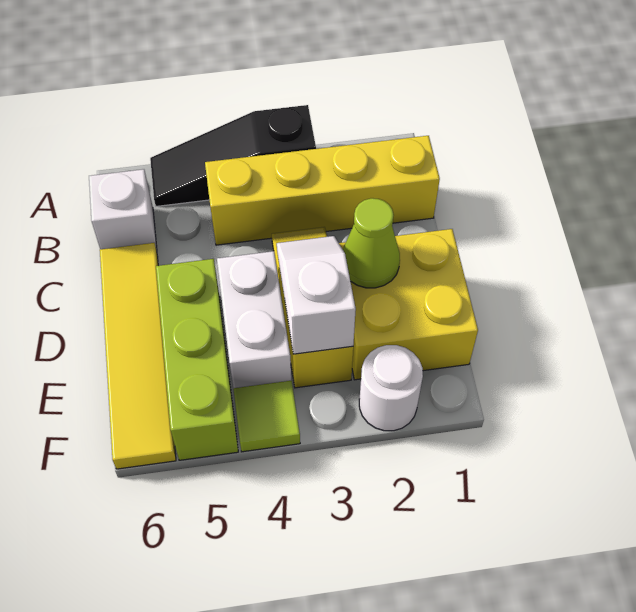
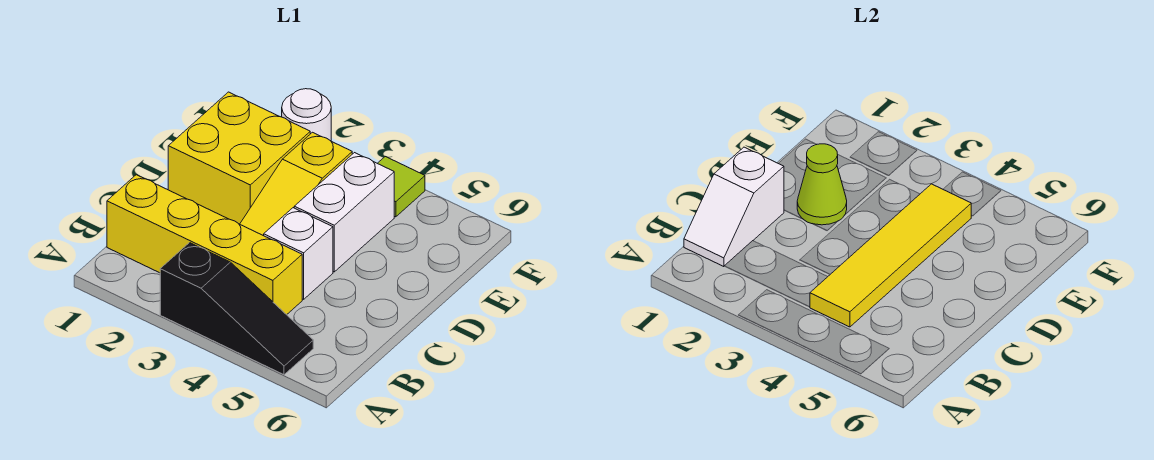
white 1x1 brick [89,169,157,251] -> white 1x1 brick moved to [264,208,333,299]
yellow 1x4 tile [100,243,176,469] -> yellow 1x4 tile moved to [810,184,972,327]
white 1x2 slope [277,236,356,354] -> white 1x2 slope moved to [684,147,784,267]
lime 1x3 brick [156,259,238,460] -> none

